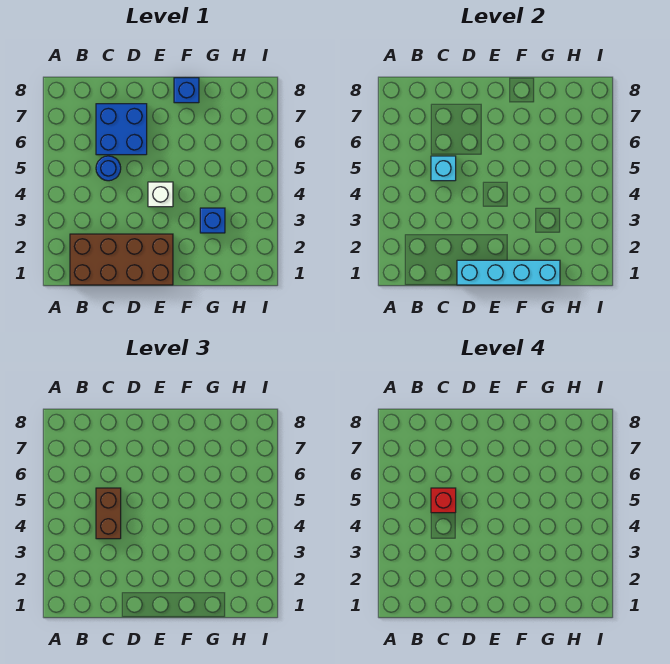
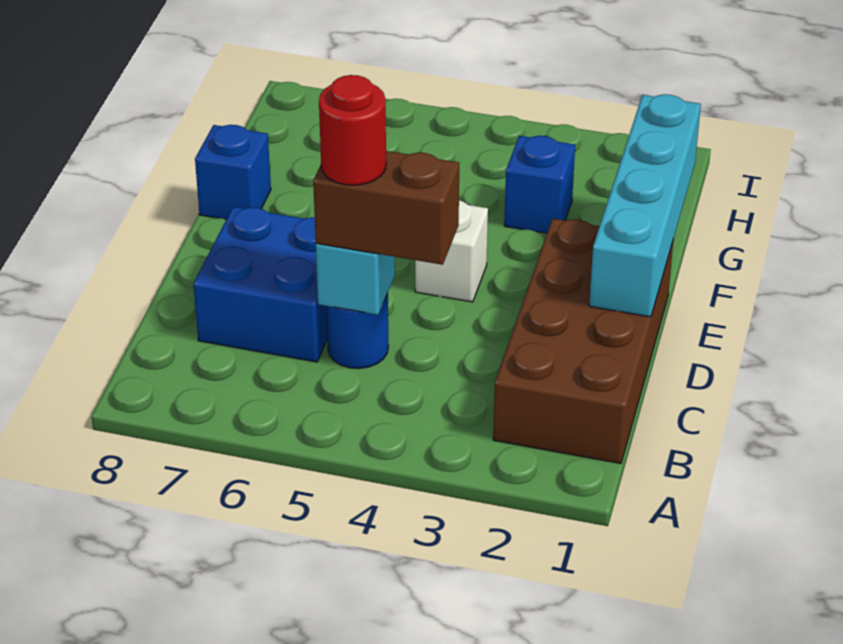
red 1x1 brick [431,488,456,513] -> red 1x1 round brick [319,75,386,185]

